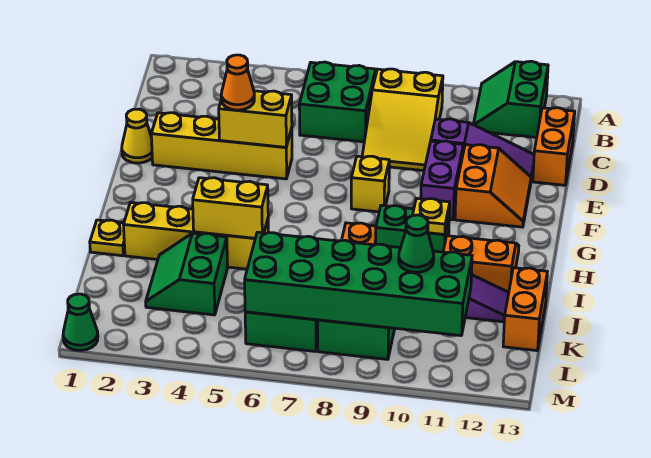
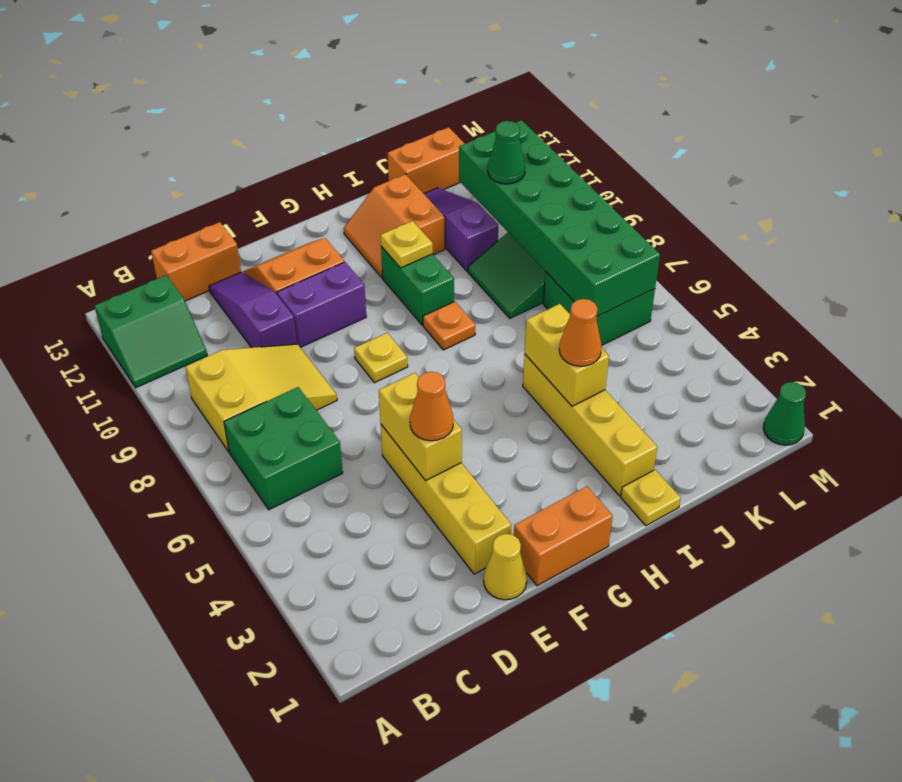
none -> orange 1x2 brick [514,486,613,586]
yellow 1x1 brick [351,156,389,212] -> yellow 1x1 plate [354,333,408,383]
none -> orange 1x1 cone [559,299,602,366]
green 2x2 slope [146,233,228,315] -> none

